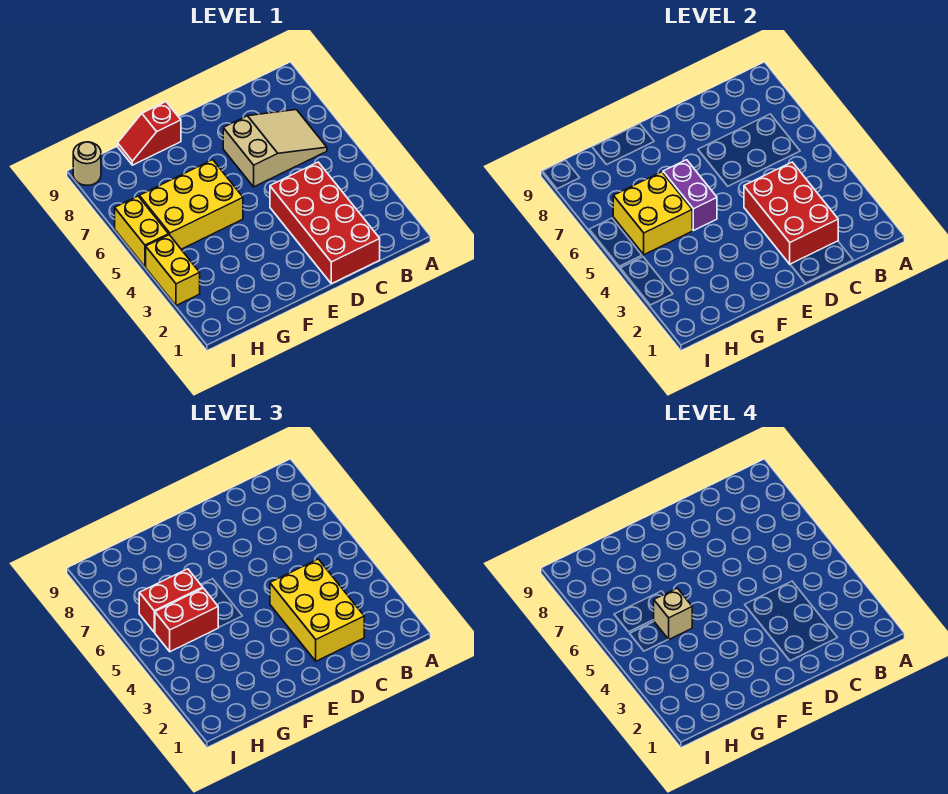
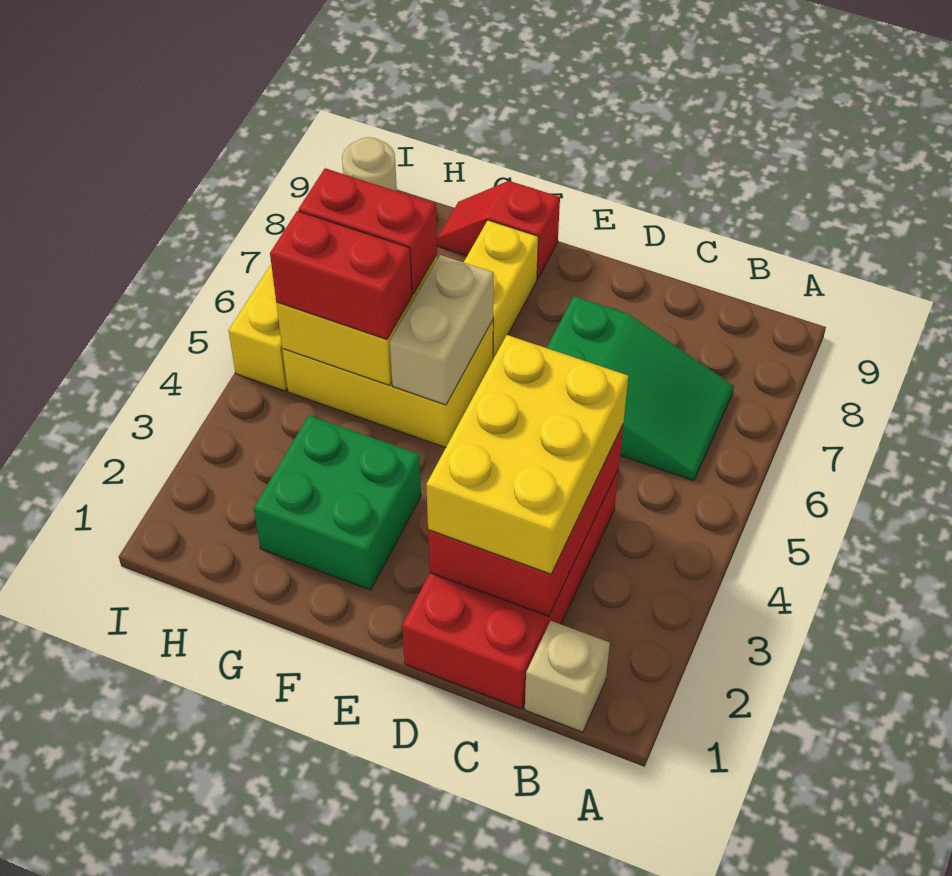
tan 2x3 slope [223,110,327,187] -> green 2x3 slope [547,296,734,481]
none -> green 2x2 brick [254,415,421,590]
purple 1x2 brick [663,160,717,231] -> tan 1x2 brick [390,255,494,405]
tan 1x1 brick [654,588,692,639] -> tan 1x1 brick moved to [525,621,610,732]
yellow 1x2 brick [146,235,200,306] -> yellow 1x2 brick moved to [464,220,538,359]

